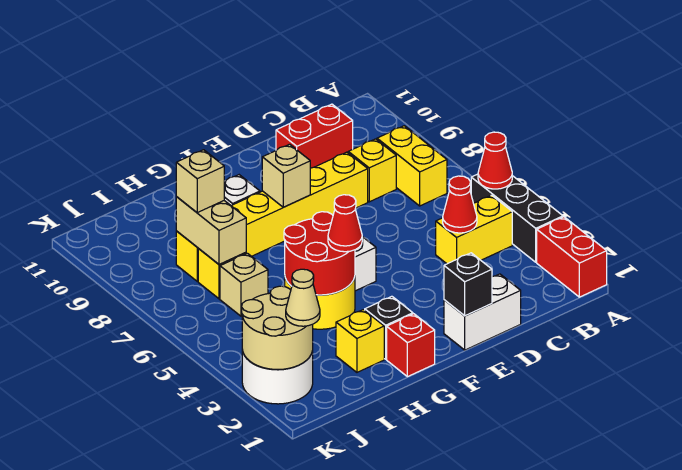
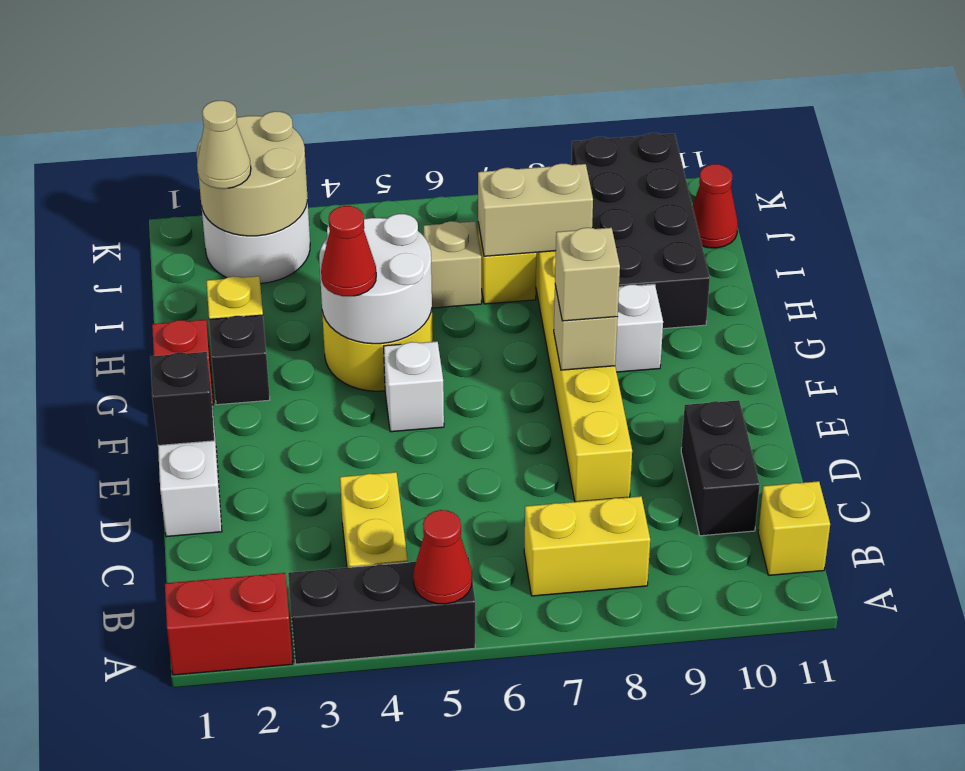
red 1x1 cone [443,176,477,233] -> red 1x1 cone moved to [692,164,738,248]
yellow 1x1 brick [348,139,396,202] -> yellow 1x1 brick moved to [758,481,830,575]
red 1x2 brick [276,104,353,168] -> black 1x2 brick [681,400,760,536]
red 2x2 round brick [284,212,355,295] -> white 2x2 round brick [319,214,432,344]
none -> black 2x4 brick [571,133,710,329]
tan 1x1 brick [176,150,224,213] -> tan 1x1 brick moved to [555,228,620,321]

